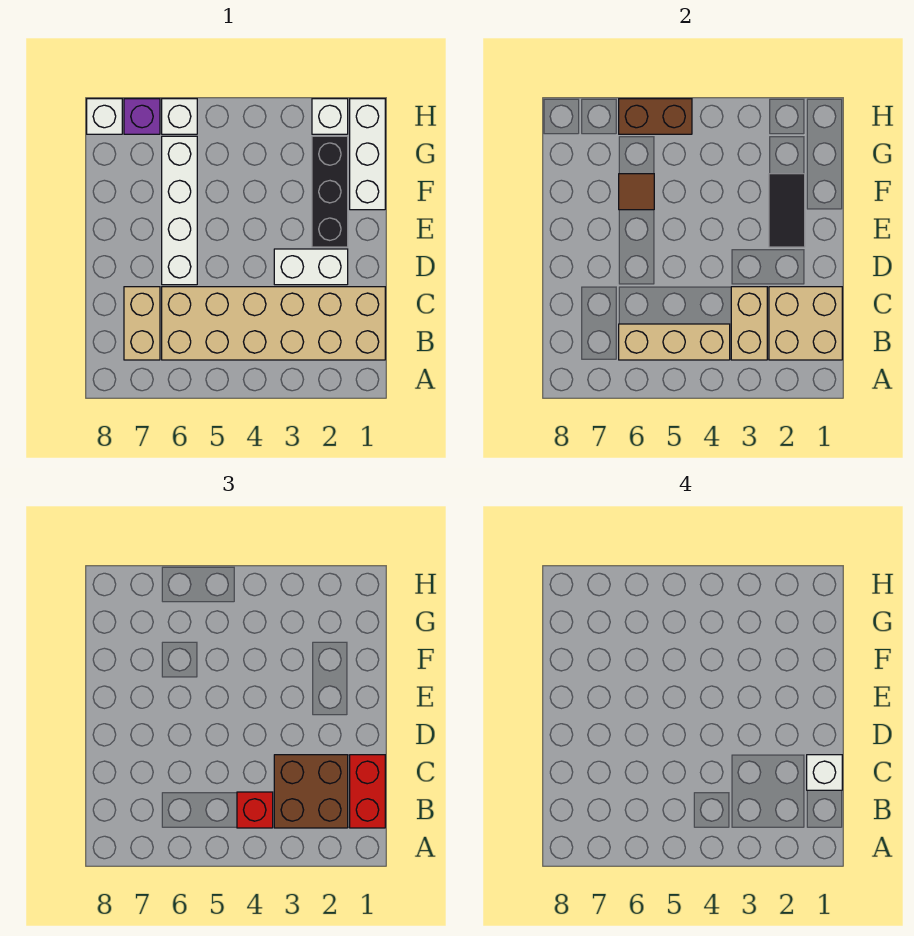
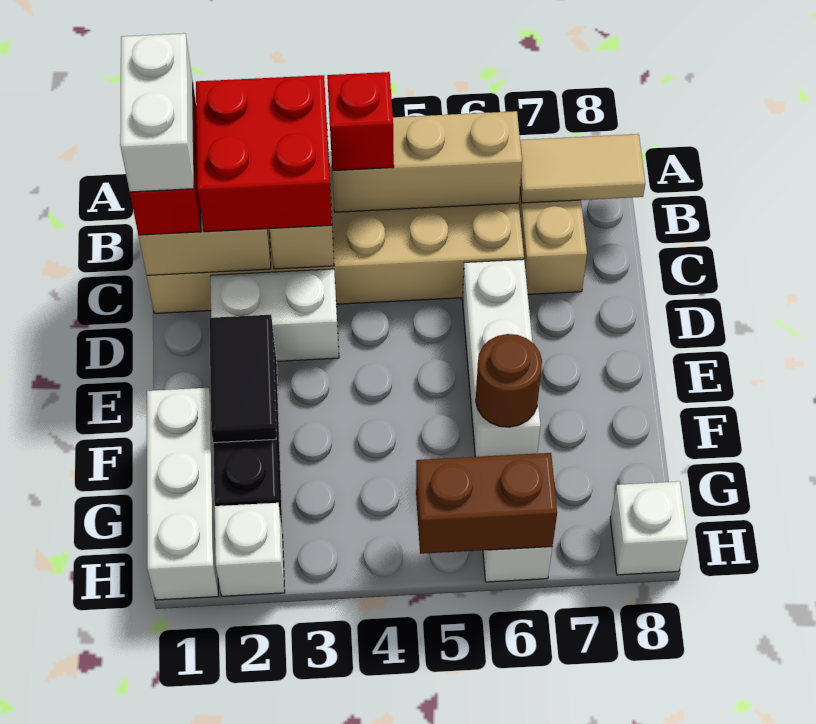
brown 2x2 brick [274,755,348,828] -> red 2x2 brick [196,75,332,232]
none -> tan 1x2 tile [520,134,645,203]
white 1x1 brick [807,755,842,790] -> white 1x2 brick [120,33,194,192]
white 1x4 brick [162,136,197,285] -> white 1x3 brick [462,259,541,457]
brown 1x1 tile [619,174,654,210] -> brown 1x1 round brick [476,334,542,427]
purple 1x1 brick [124,99,160,134] -> none

